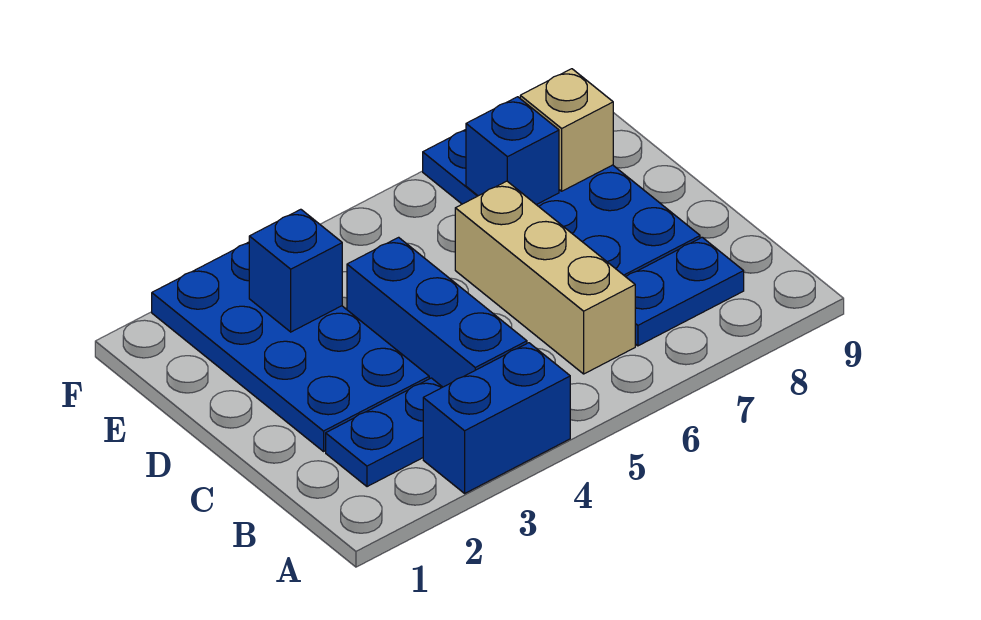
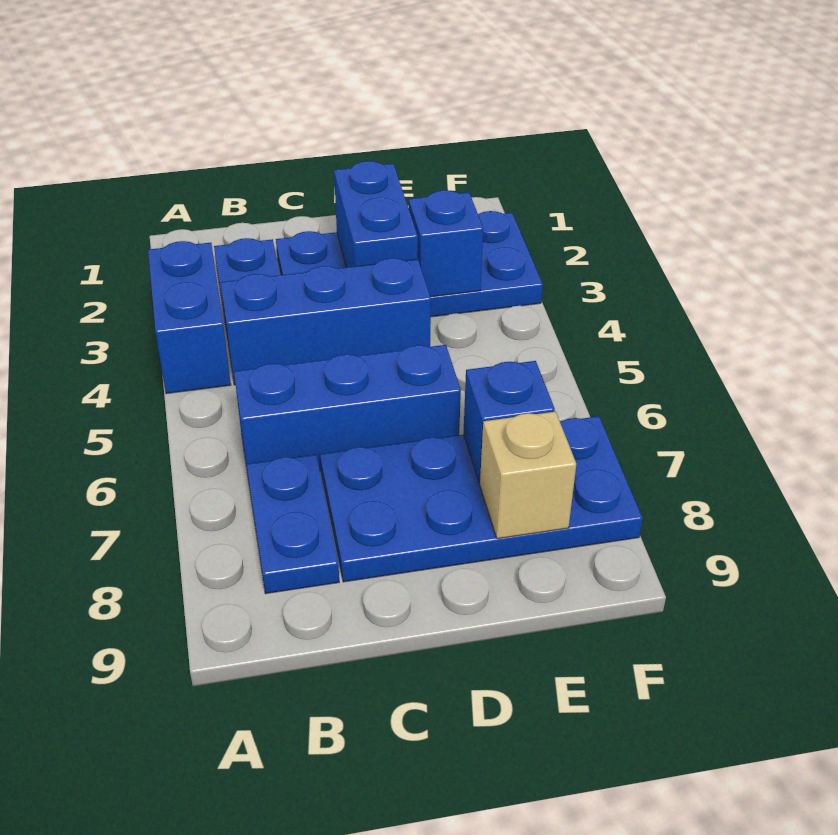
tan 1x3 brick [455,181,635,374] -> blue 1x3 brick [234,345,461,475]
none -> blue 1x2 brick [334,161,418,267]

